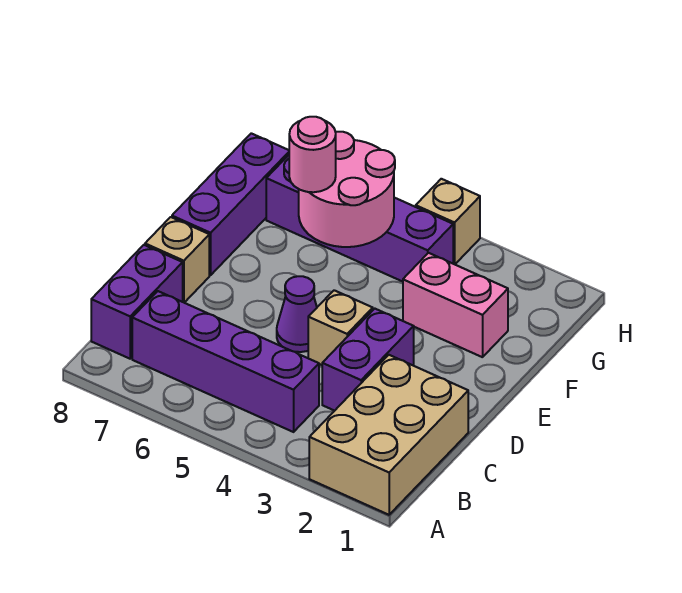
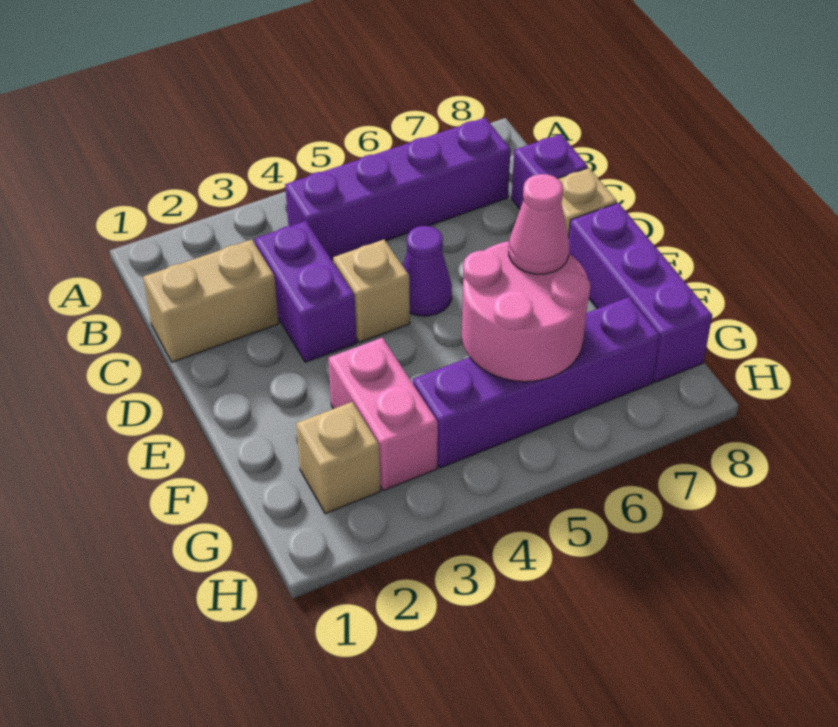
tan 2x3 brick [309,355,468,515] -> tan 1x2 brick [143,239,279,362]
purple 1x2 brick [91,245,183,359] -> purple 1x1 brick [512,134,588,209]
pink 1x2 brick [403,253,508,357] -> pink 1x2 brick turned to [328,338,438,491]
pink 1x1 round brick [289,117,336,192] -> pink 1x1 cone [509,174,569,274]
tan 1x1 brick [416,179,480,264] -> tan 1x1 brick moved to [296,402,380,514]

